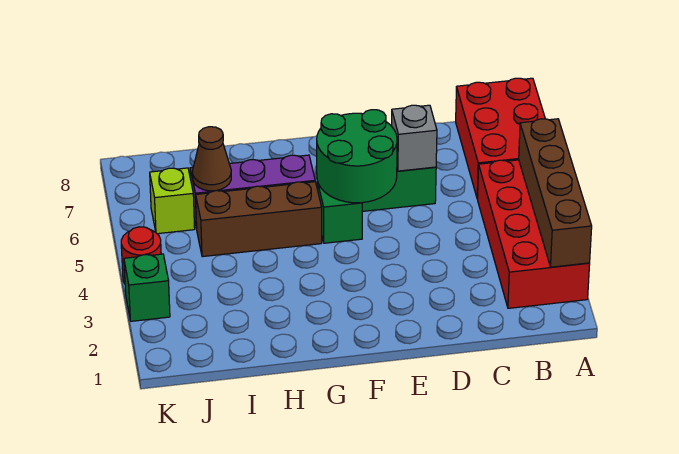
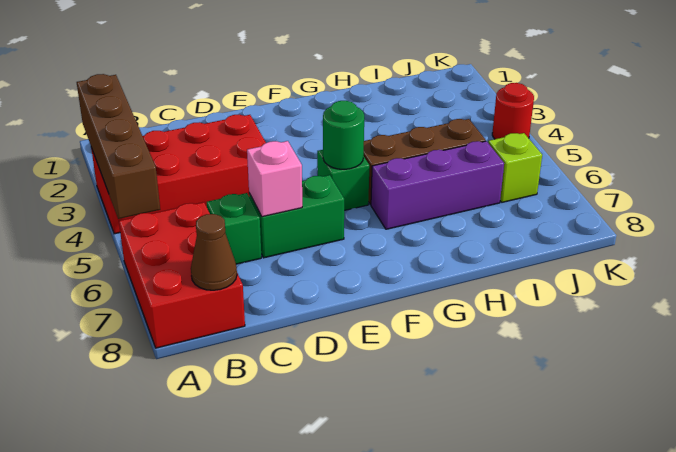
red 2x4 brick [478,160,590,308] -> red 2x4 brick turned to [91,115,266,234]
grey 1x1 brick [392,105,437,171] -> pink 1x1 brick [247,141,302,217]
green 2x2 round brick [317,110,397,203] -> green 1x1 round brick [323,101,364,169]
brown 1x1 cone [193,127,231,191] -> brown 1x1 cone moved to [191,214,237,290]
green 1x1 brick [124,254,170,321] -> green 1x1 brick moved to [207,193,261,264]

